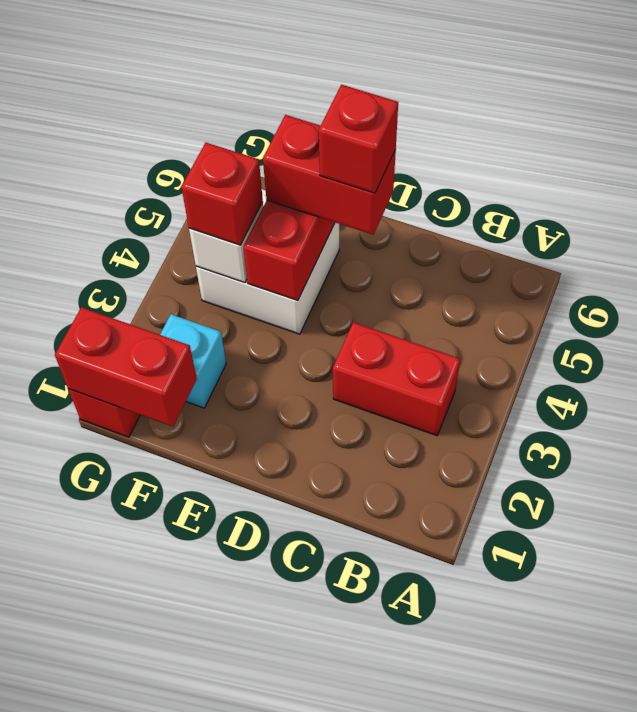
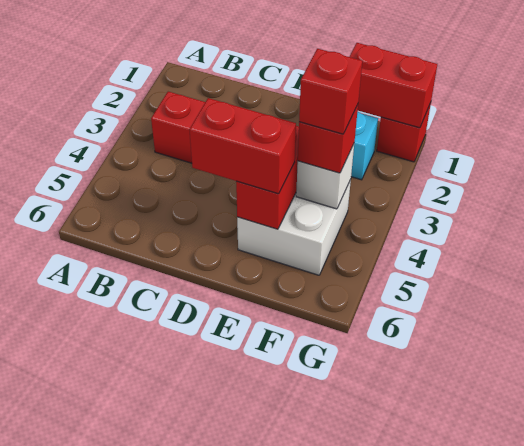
red 1x1 brick [319,85,398,193] -> red 1x1 brick moved to [299,49,362,134]

